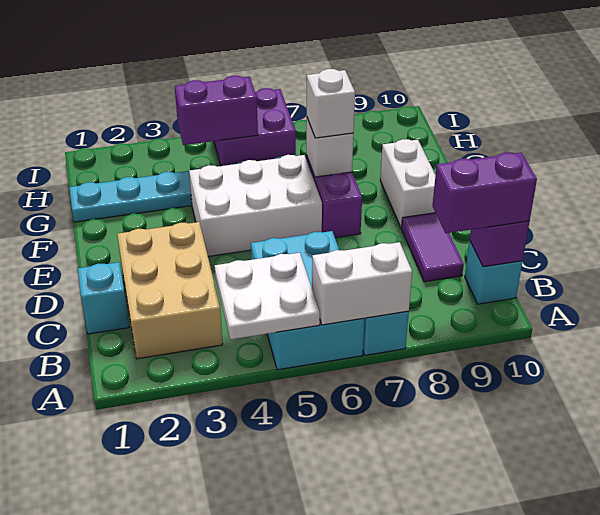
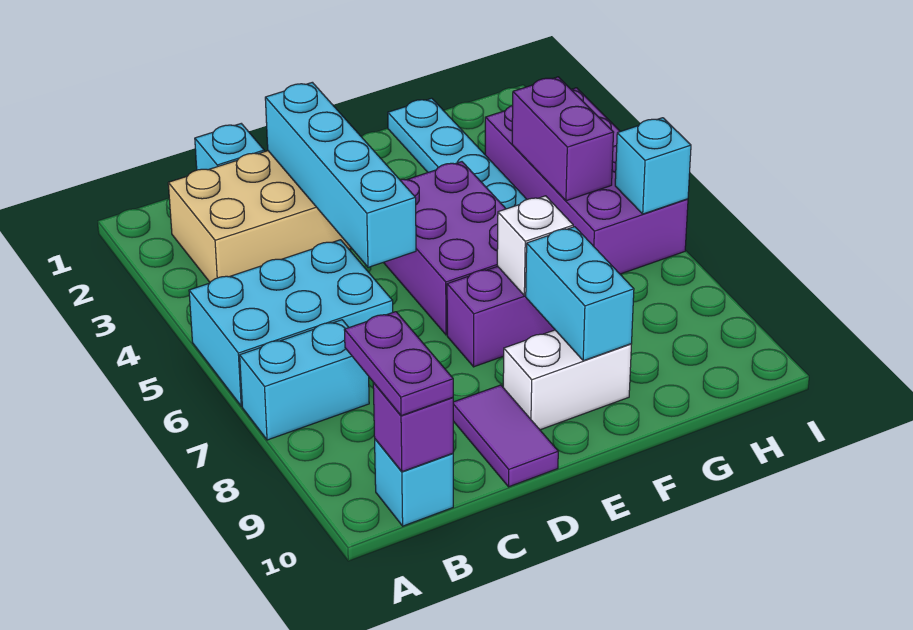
white 2x2 plate [215,253,320,339] -> none
white 1x2 brick [312,242,412,325] -> none
purple 1x2 brick [433,152,537,233] -> purple 1x2 plate [345,312,453,416]
purple 1x2 tile [401,213,464,282] -> purple 1x2 tile turned to [453,385,558,487]
none -> cyan 1x4 brick [265,82,416,267]
white 2x3 brick [189,155,322,256] -> purple 2x3 brick [383,162,506,335]
white 1x1 brick [307,69,355,138] -> none
none -> cyan 1x2 brick [526,227,634,361]
purple 2x2 brick [214,88,296,166] -> purple 2x4 brick [485,88,688,274]
none -> cyan 1x1 brick [615,118,691,214]

